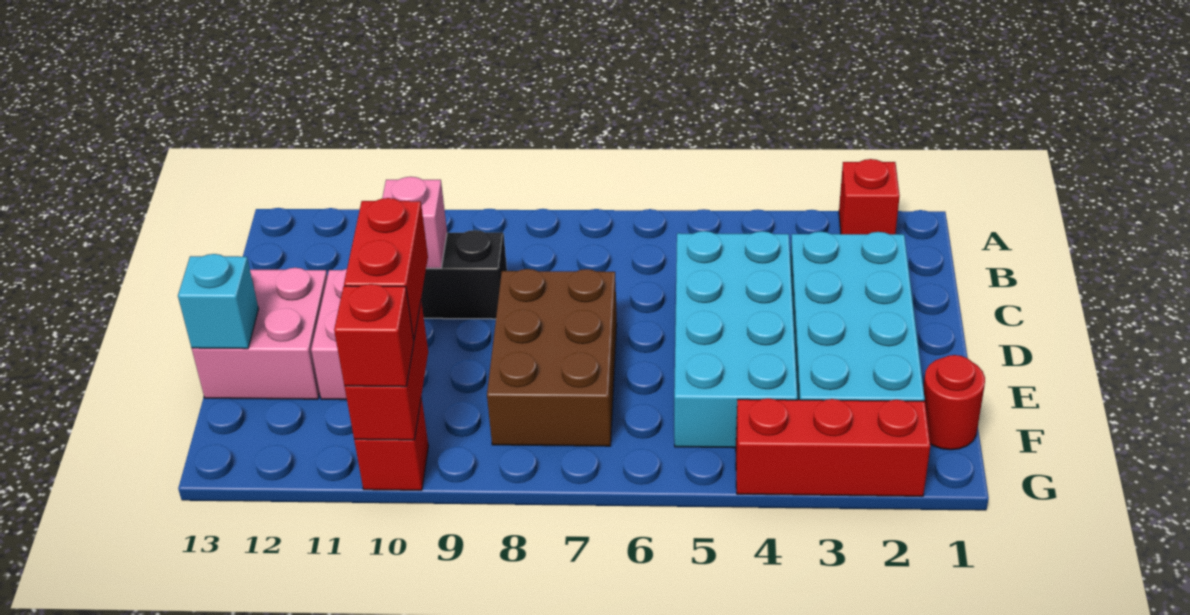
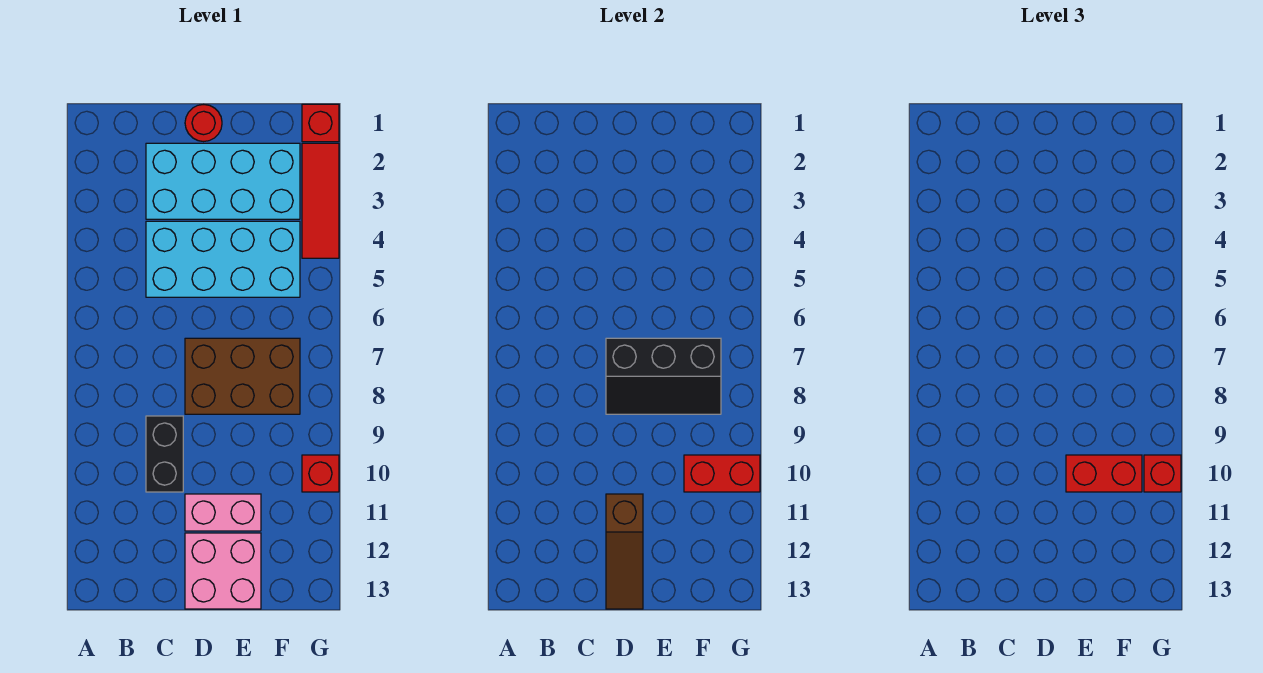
red 1x1 brick [839,159,900,234] -> red 1x1 brick moved to [302,104,339,142]
pink 1x1 brick [382,177,447,268] -> none
none -> black 2x3 slope [606,338,721,414]
none -> brown 1x3 slope [606,494,643,609]
cyan 1x1 brick [178,254,258,349] -> none
red 1x1 round brick [923,355,985,450] -> red 1x1 round brick moved to [185,105,222,142]
red 1x3 brick [736,398,930,496] -> red 1x3 tile [302,143,339,258]

